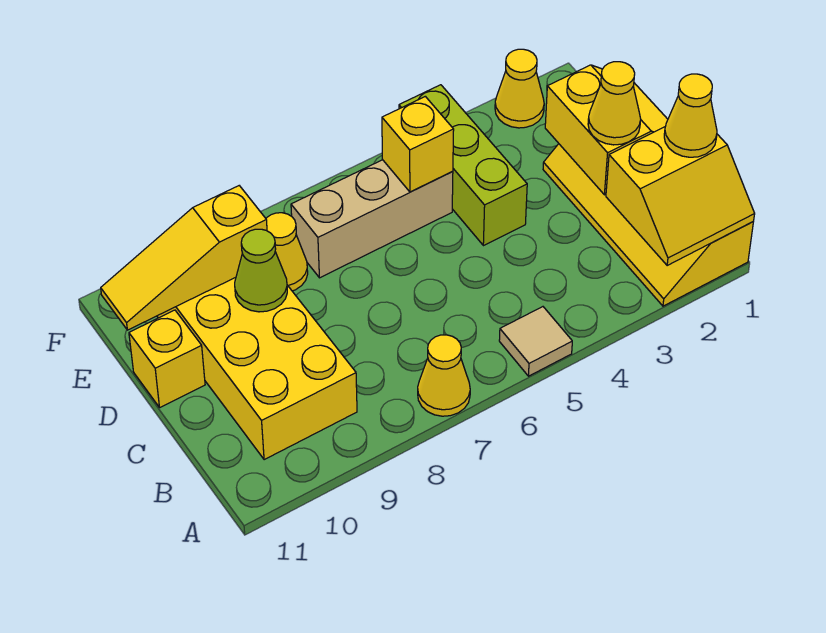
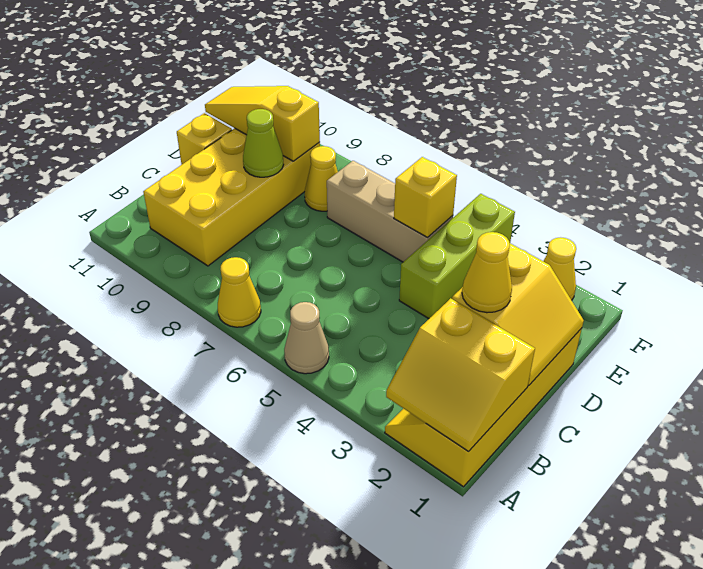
tan 1x1 tile [499,307,572,376] -> tan 1x1 cone [284,302,329,374]
yellow 1x1 cone [664,74,717,157] -> none

